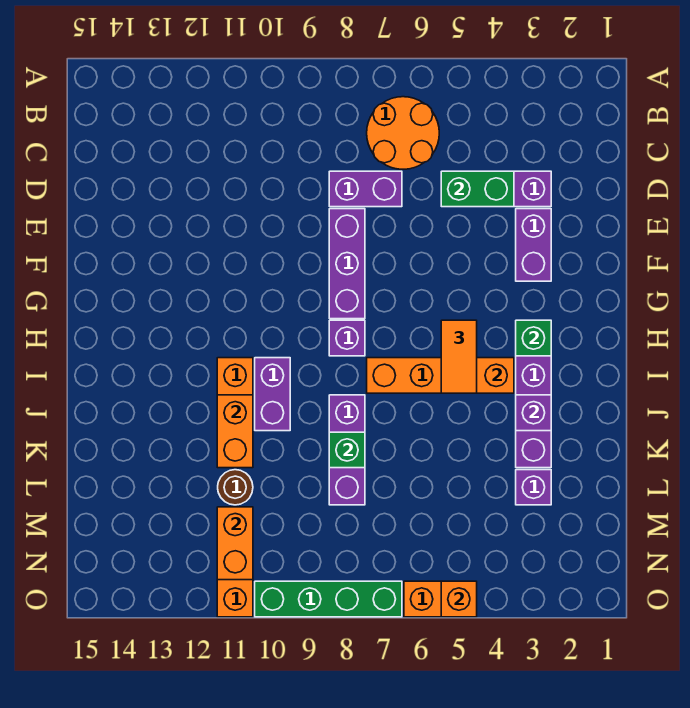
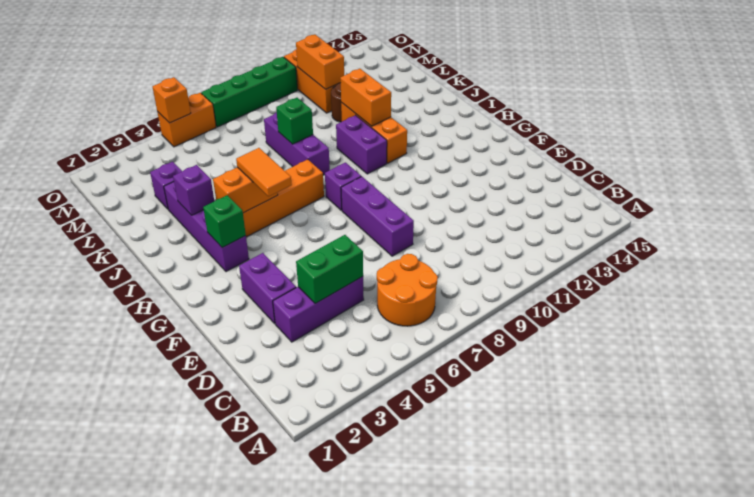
purple 1x2 brick [329,171,402,207] -> none

